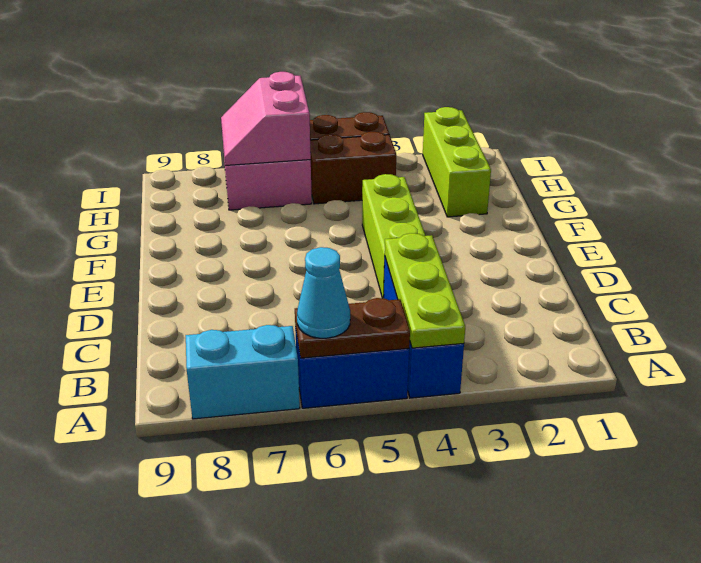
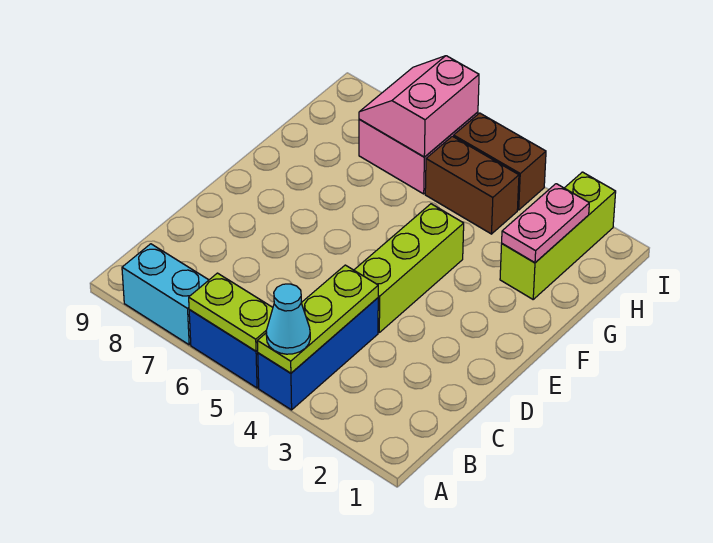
brown 1x2 plate [295,298,410,358] -> lime 1x2 plate [189,273,273,351]
cyan 1x1 cone [297,247,350,338] -> cyan 1x1 cone moved to [266,284,310,354]
none -> pink 1x2 plate [502,184,589,263]

